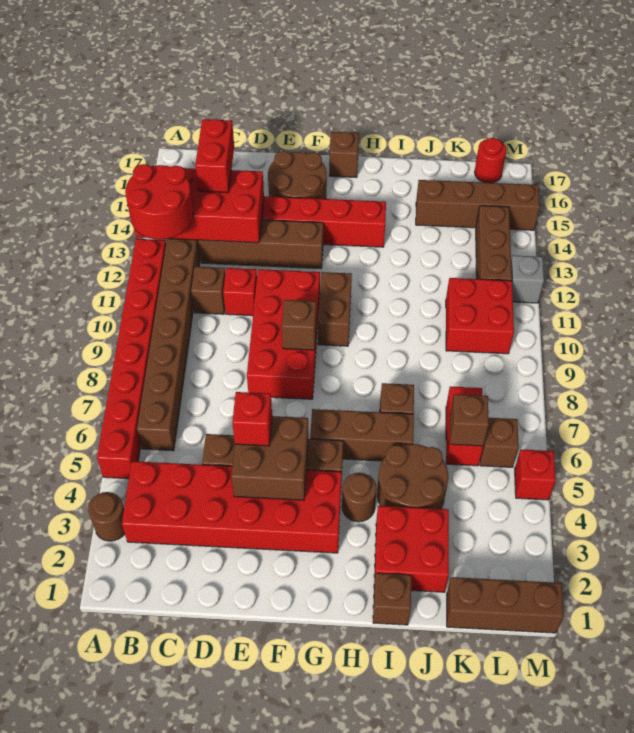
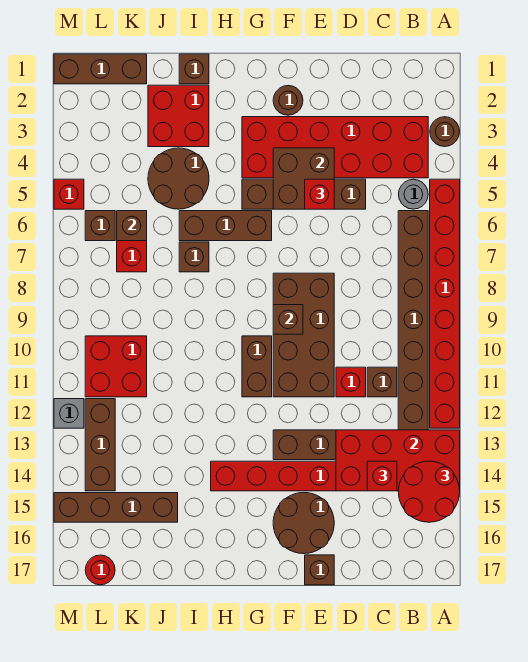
red 2x2 round brick [125,164,193,239] -> red 2x2 round brick moved to [398,461,460,522]
none -> grey 1x1 round brick [399,179,428,209]
red 1x2 brick [195,119,234,193] -> red 1x1 brick [367,461,397,491]
red 2x4 brick [247,269,320,399] -> brown 2x4 brick [273,273,334,397]
brown 1x1 brick [329,132,359,177] -> brown 1x1 brick moved to [305,555,334,585]
brown 1x1 round brick [342,473,377,522] -> brown 1x1 round brick moved to [273,86,303,115]

